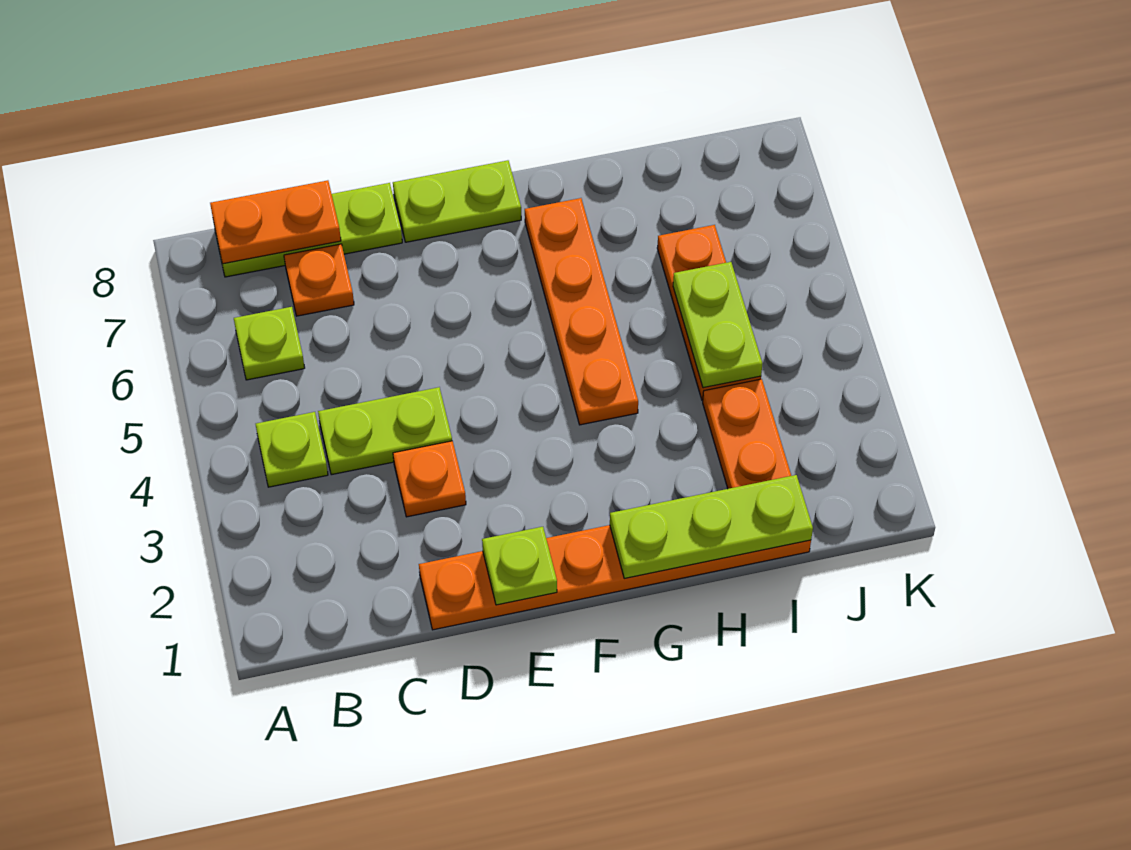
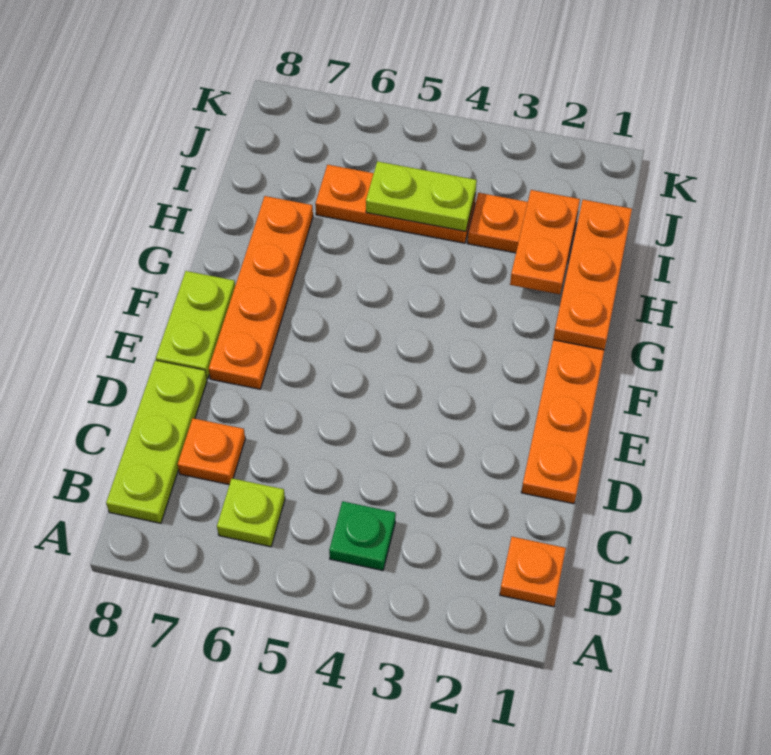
lime 1x1 plate [256,412,328,487] -> green 1x1 plate [329,501,396,570]
orange 1x2 plate [210,180,341,264] -> orange 1x2 plate moved to [510,190,580,294]
lime 1x2 plate [318,387,452,475] -> none
orange 1x1 plate [393,441,466,517] -> orange 1x1 plate moved to [500,537,566,607]
lime 1x1 plate [482,527,557,605] -> none
lime 1x3 plate [610,475,813,578] -> orange 1x3 plate [553,200,632,350]
orange 1x4 plate [525,198,638,425] -> orange 1x4 plate turned to [209,196,313,389]

